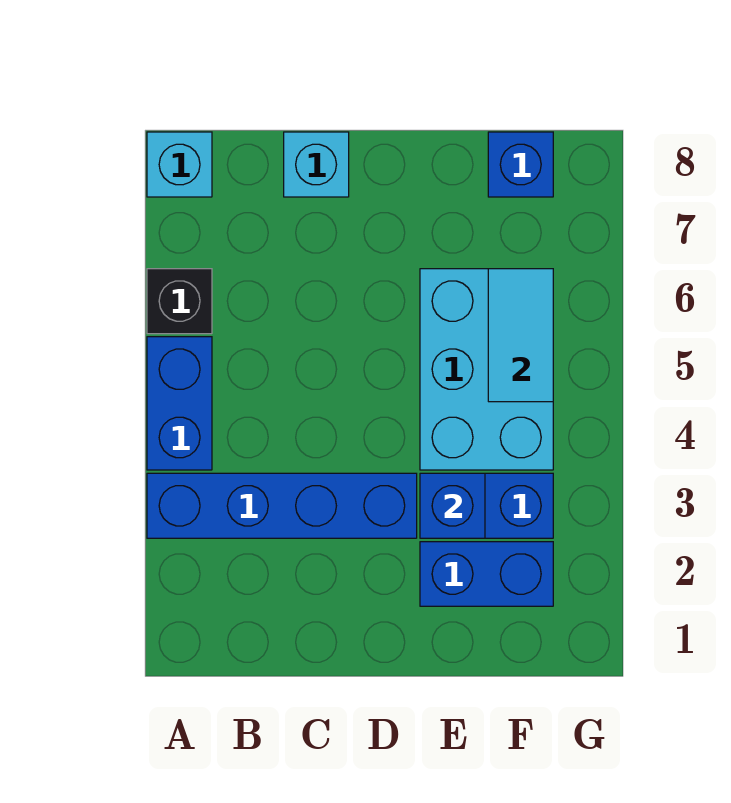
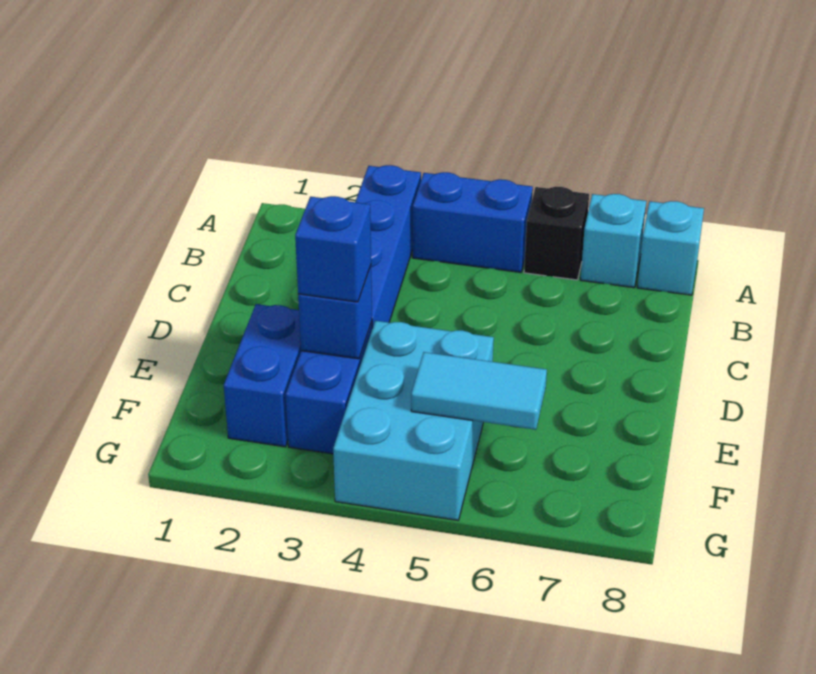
cyan 1x1 brick [284,132,349,197] -> cyan 1x1 brick moved to [581,194,646,288]
cyan 2x3 brick [420,269,553,470] -> cyan 2x3 brick turned to [333,321,494,520]
blue 1x1 brick [488,132,553,197] -> blue 1x1 brick moved to [295,196,371,302]

